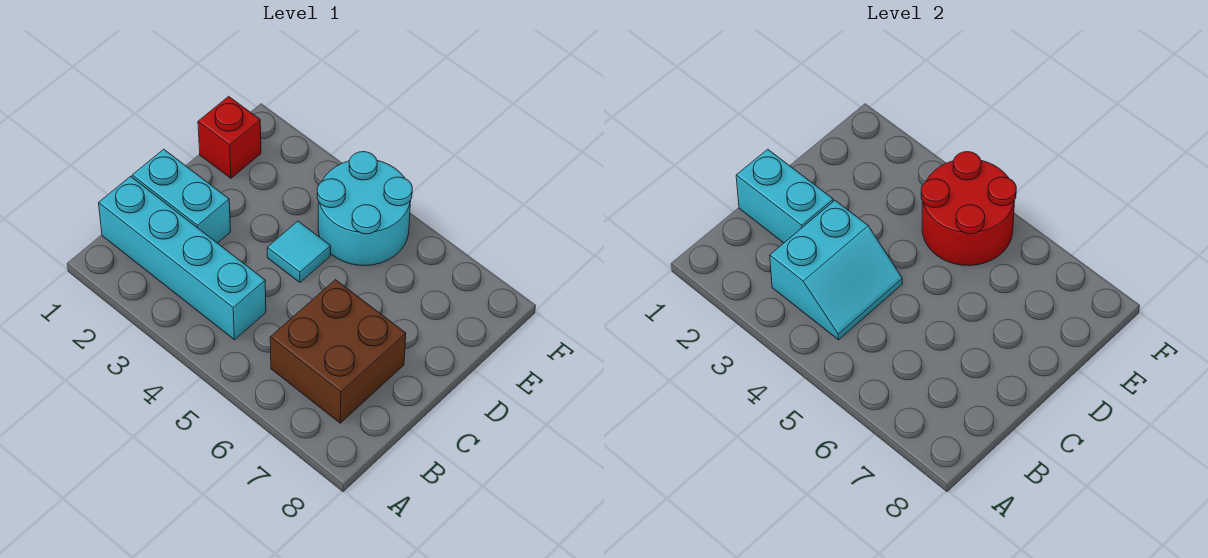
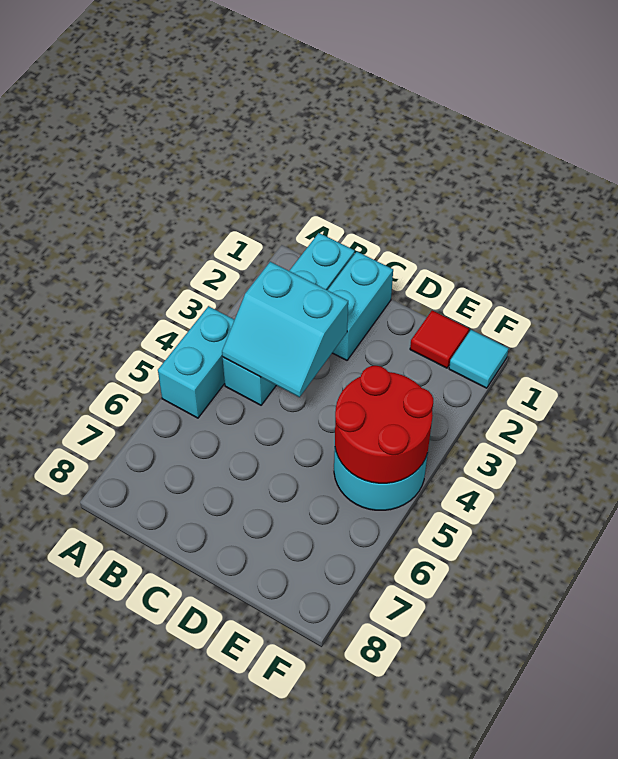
brown 2x2 brick [270,280,406,423] -> none
cyan 1x2 brick [736,149,833,243] -> cyan 1x2 brick moved to [158,306,234,418]
cyan 1x1 tile [267,221,331,282] -> cyan 1x1 tile moved to [449,330,509,388]
red 1x1 brick [198,96,261,178] -> red 1x1 tile [410,310,469,368]

